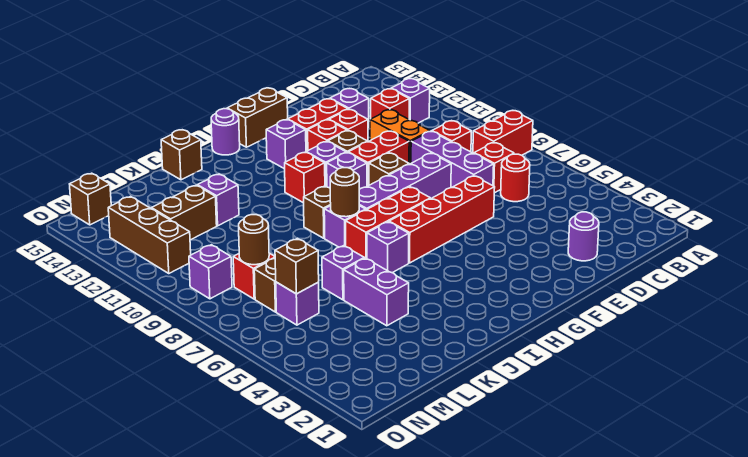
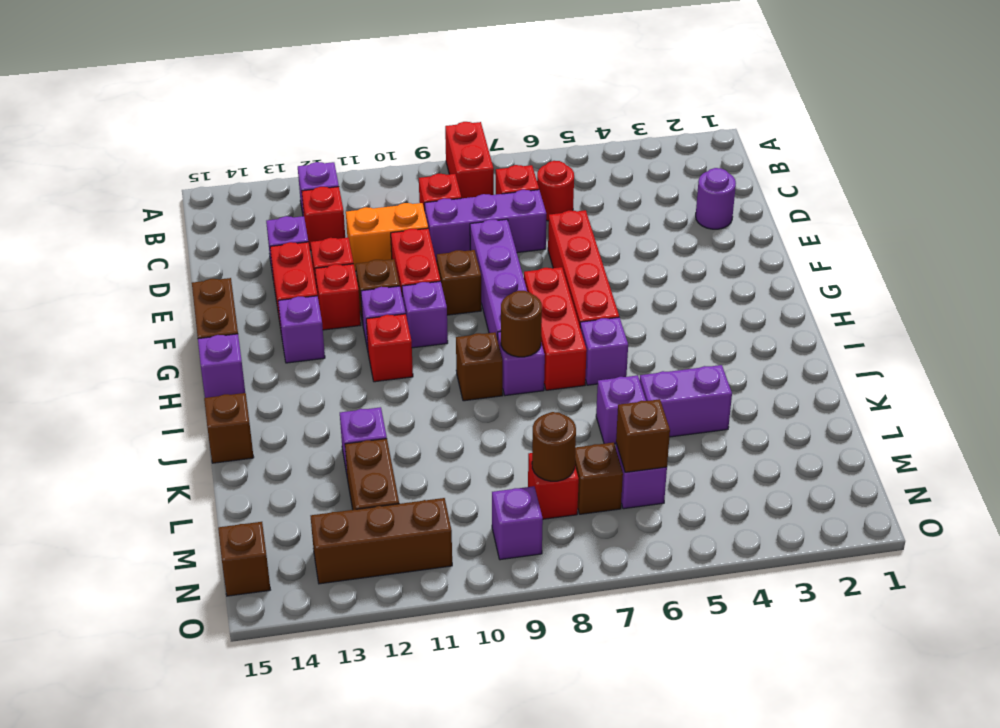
purple 1x1 round brick [211,109,240,155] -> purple 1x1 brick [198,334,245,398]

